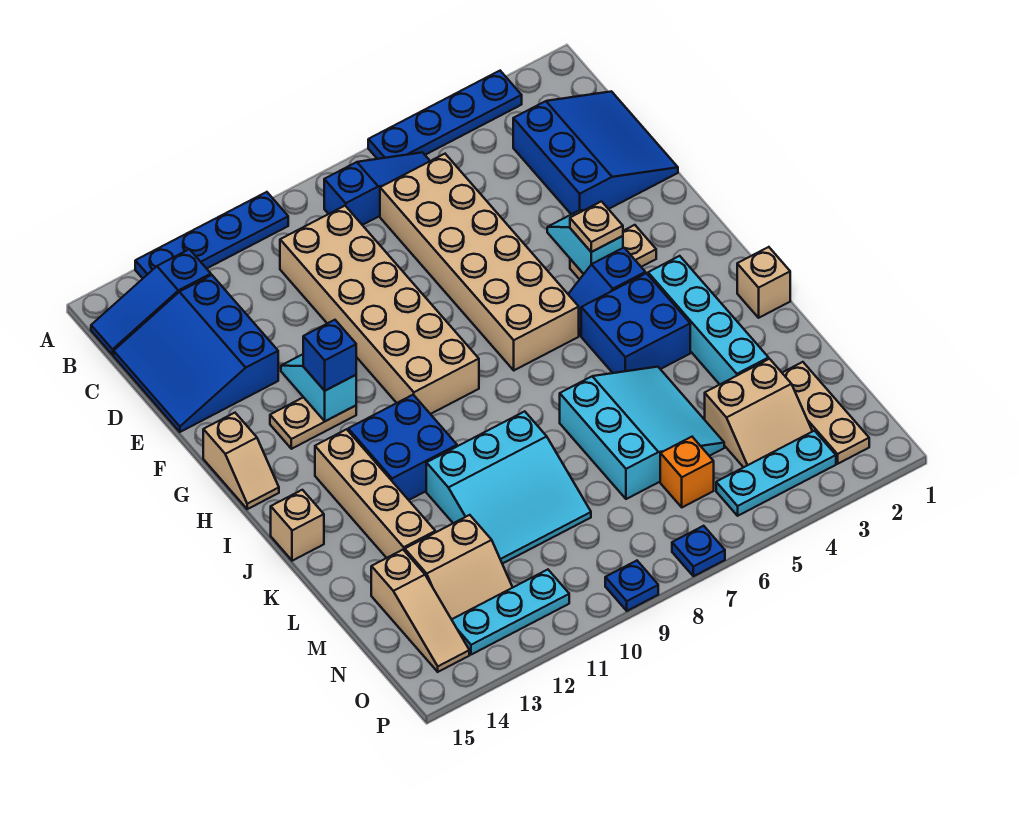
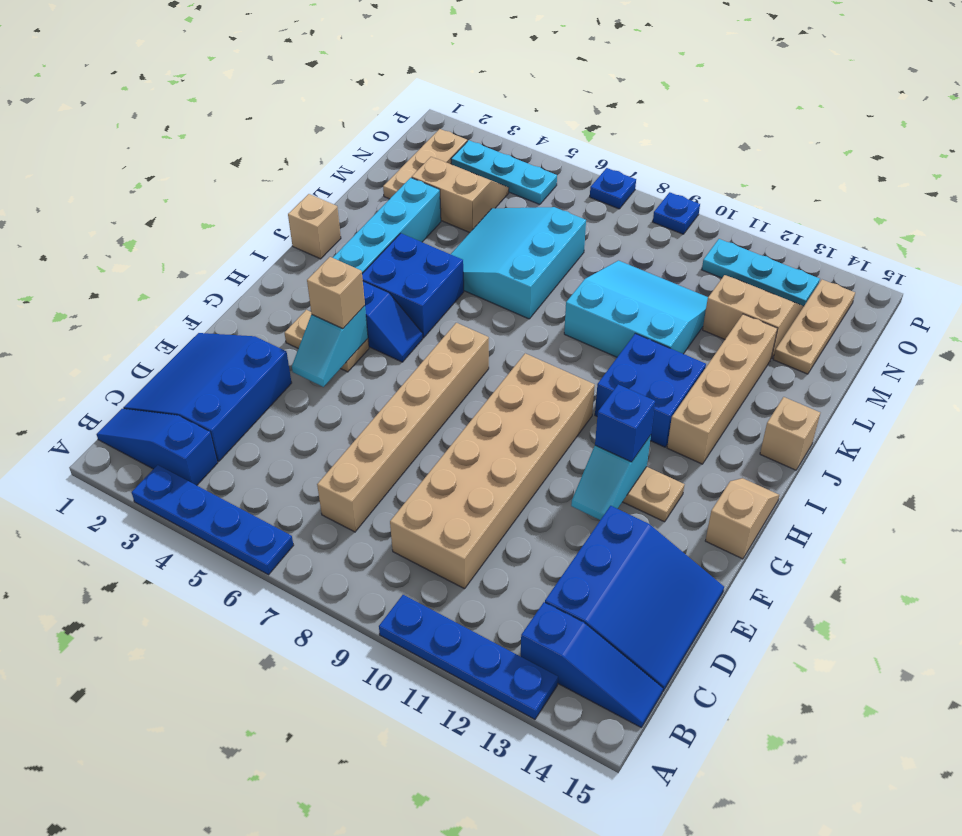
blue 1x3 slope [324,152,430,225] -> blue 1x3 slope moved to [96,409,218,485]
tan 2x6 brick [380,154,579,370] -> tan 1x6 brick [317,323,489,532]
tan 1x1 plate [570,201,623,252] -> tan 1x1 brick [307,257,365,329]
tan 1x3 slope [371,550,469,672] -> tan 1x3 plate [773,280,855,374]
orange 1x1 brick [660,437,714,507] -> none

